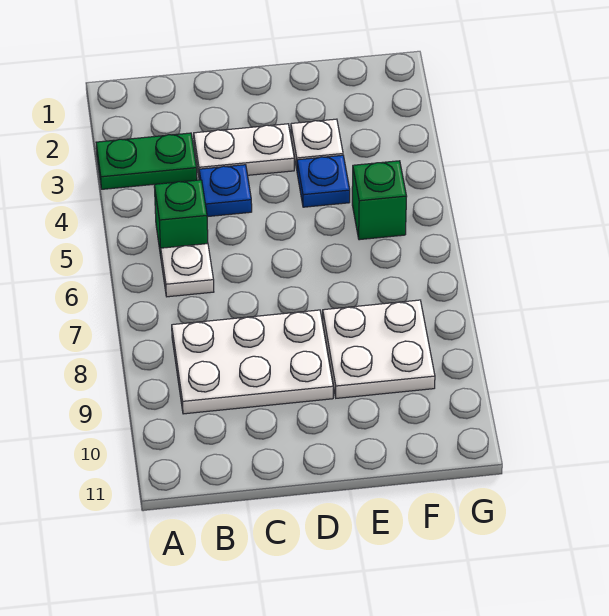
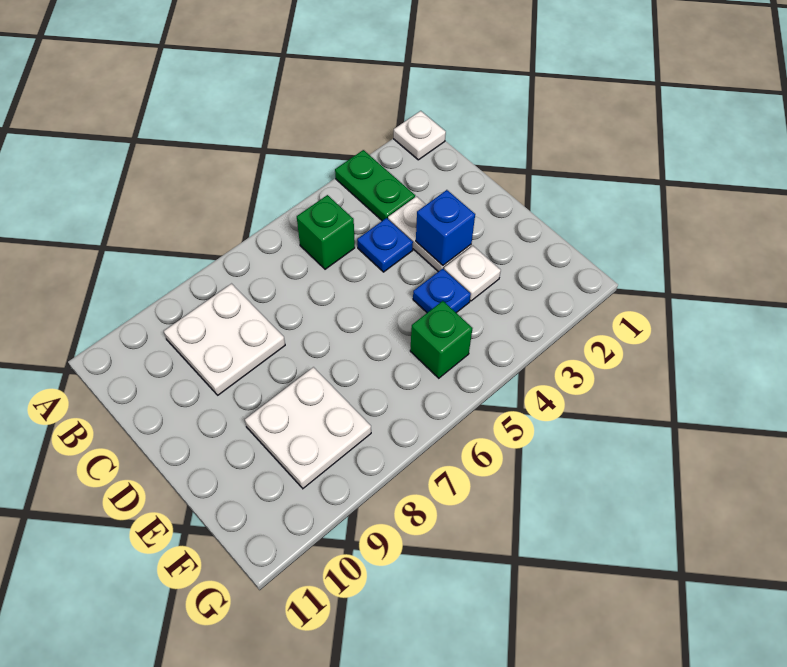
white 1x1 plate [161,244,214,297] -> white 1x1 plate moved to [394,111,446,160]
white 2x3 plate [172,310,333,414] -> white 2x2 plate [164,284,285,395]
none -> blue 1x1 brick [416,190,475,265]

